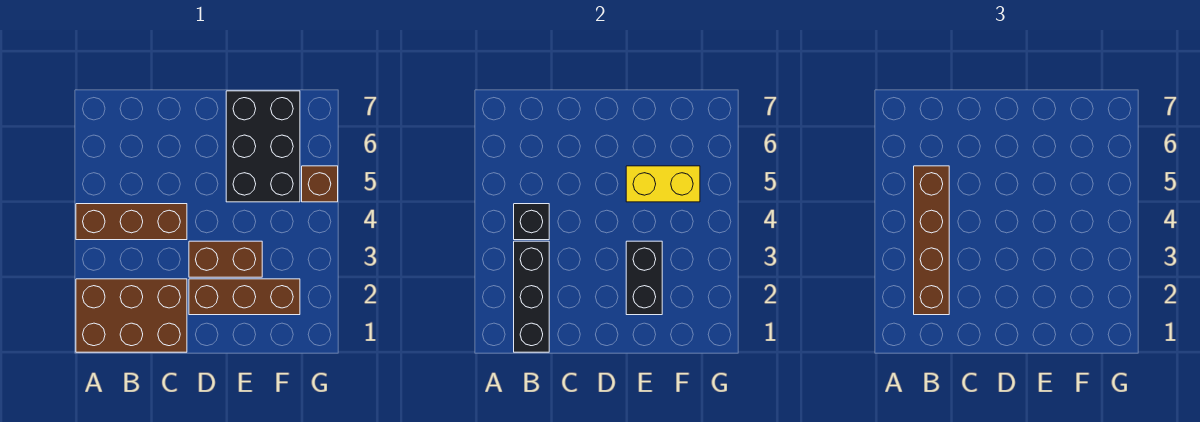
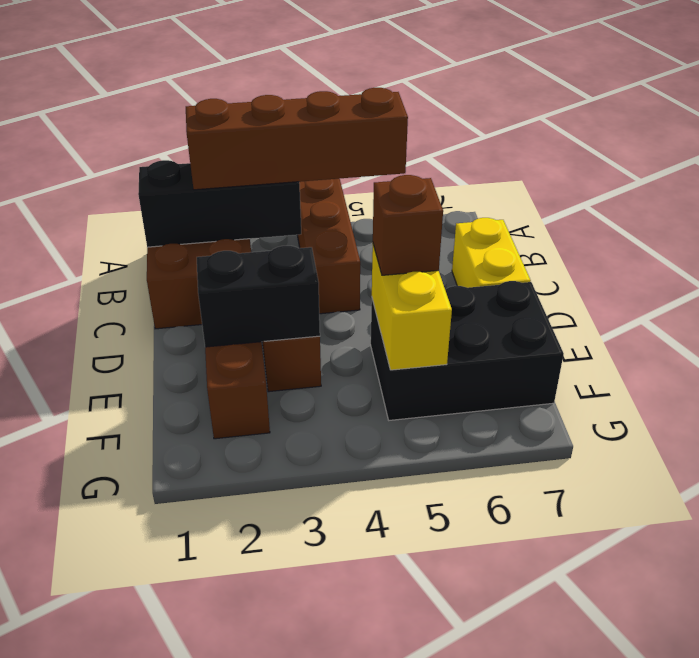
black 1x1 brick [514,204,549,240] -> none
none -> yellow 1x2 brick [452,218,531,288]
brown 1x1 brick [302,166,338,202] -> brown 1x1 brick moved to [373,175,443,275]

